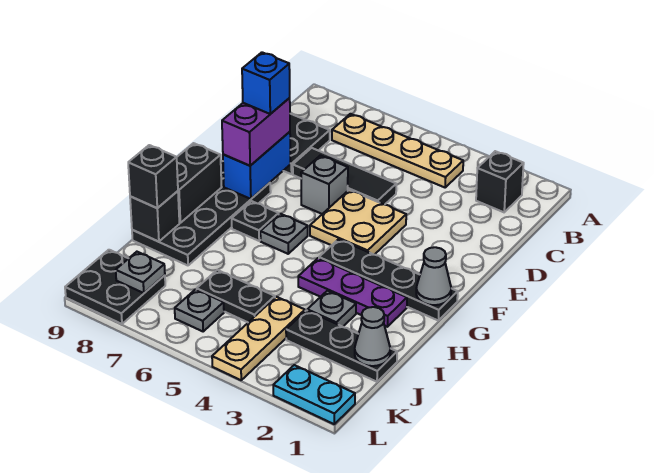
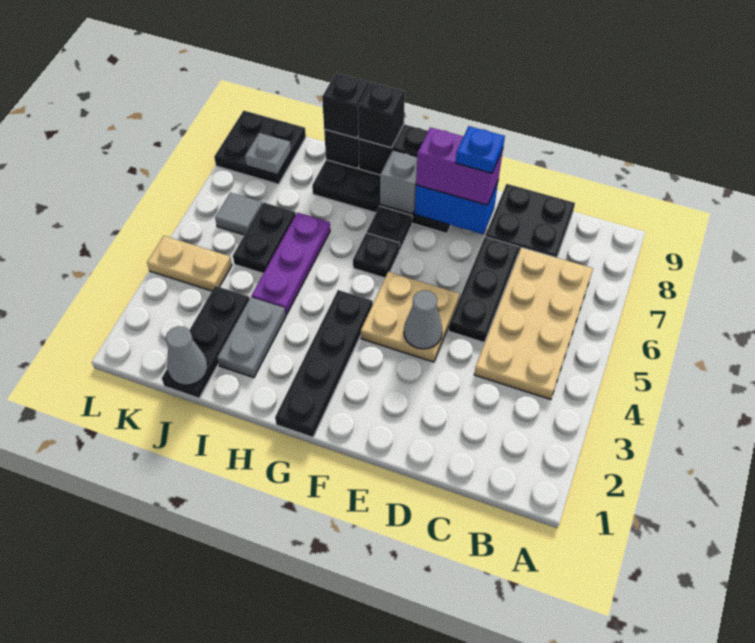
black 1x1 brick [476,151,524,212] -> black 1x1 brick moved to [358,83,405,148]
tan 1x4 plate [332,114,463,187] -> tan 2x4 plate [474,247,593,400]
black 1x3 tile [293,148,396,205] -> black 1x3 plate [449,237,519,343]
grey 1x1 brick [301,155,348,214] -> grey 1x1 brick moved to [380,150,417,214]
blue 1x1 brick [242,52,290,114] -> blue 1x1 plate [456,126,505,173]
grey 1x1 cone [416,247,451,305] -> grey 1x1 cone moved to [404,290,442,349]
grey 1x1 plate [260,214,308,254] -> black 1x1 plate [353,233,400,278]
purple 1x3 plate [298,258,407,327] -> purple 1x3 plate moved to [251,213,330,315]
grey 1x1 plate [307,291,356,327] -> grey 1x2 plate [217,297,286,378]
tan 1x3 plate [212,297,305,380] -> tan 1x2 plate [147,236,232,291]
grey 1x1 plate [175,289,224,332] -> grey 1x1 tile [215,193,262,235]
cyan 1x2 plate [273,365,355,424] -> none

